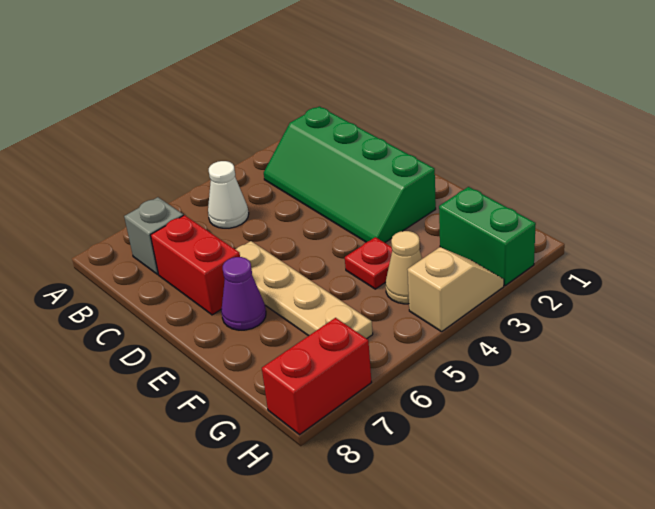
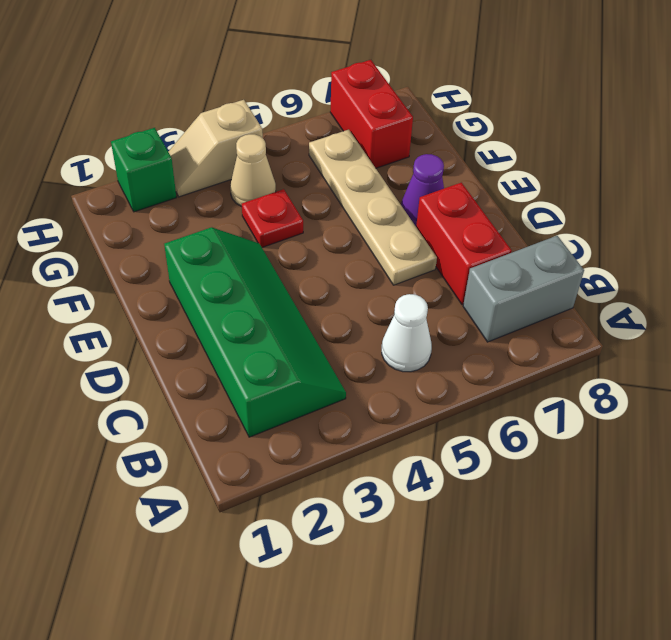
grey 1x1 brick [124,197,183,274] -> grey 1x2 brick [463,236,584,342]
green 1x2 brick [439,187,536,285] -> green 1x1 brick [111,128,176,212]
red 1x2 brick [262,318,372,435] -> red 1x2 brick turned to [330,60,413,168]

